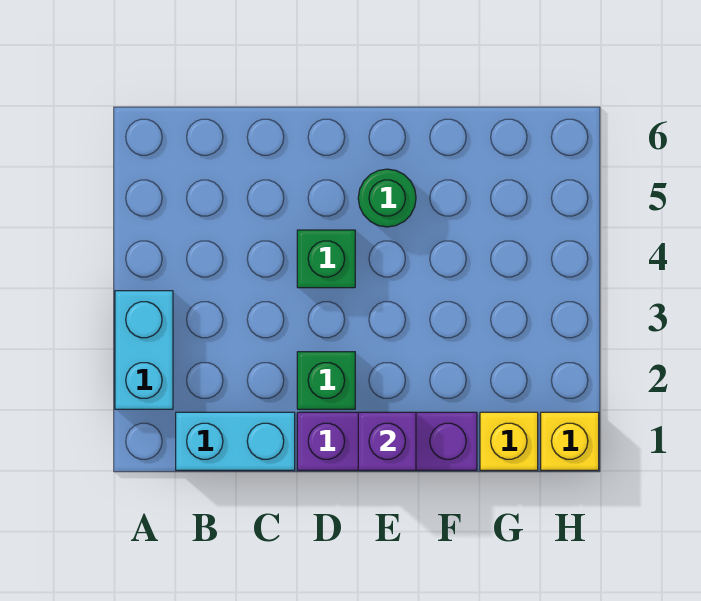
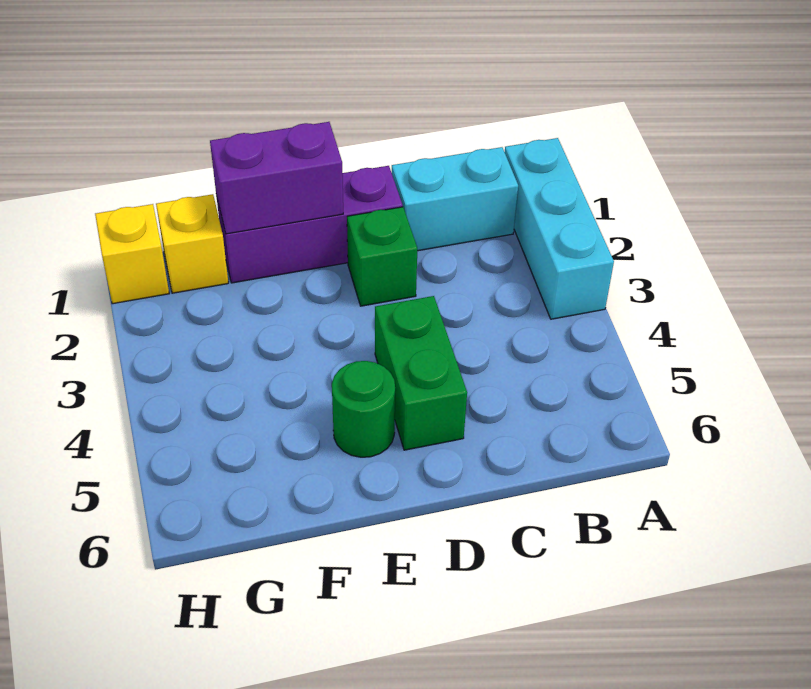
cyan 1x2 brick [115,291,173,409] -> cyan 1x3 brick [505,138,614,319]
green 1x1 brick [297,230,355,288] -> green 1x2 brick [375,296,467,450]
purple 1x1 brick [358,412,416,470] -> purple 1x2 brick [210,122,343,234]

